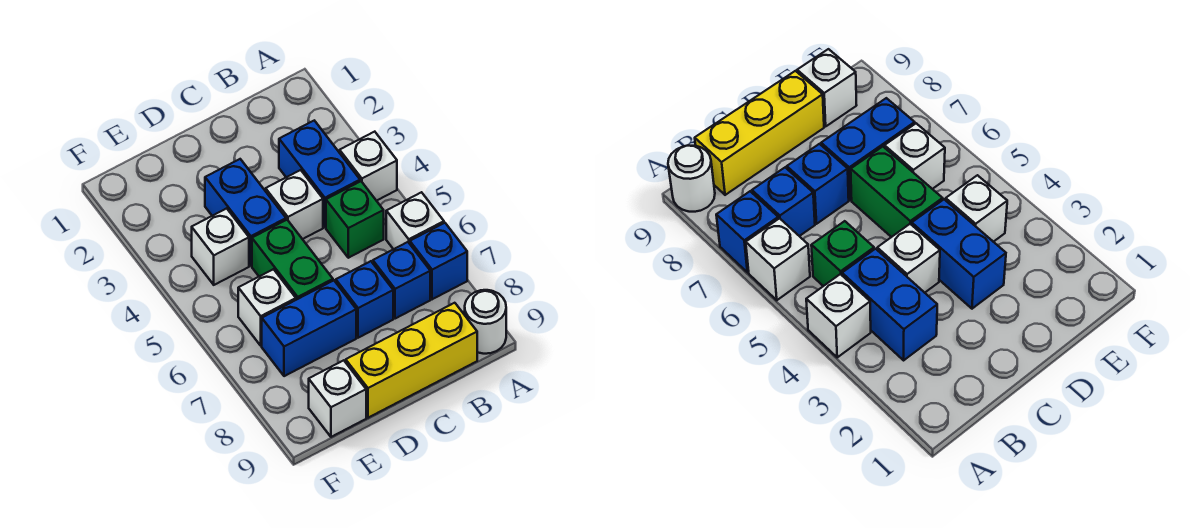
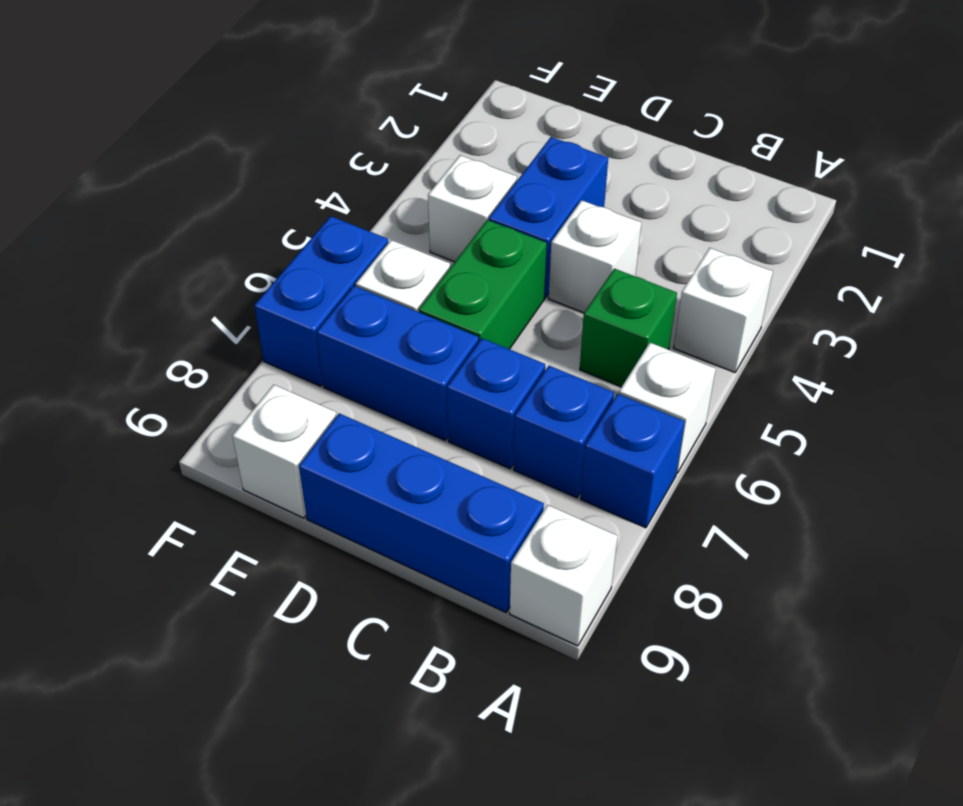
white 1x1 round brick [465,290,506,354] -> white 1x1 brick [510,505,618,646]
blue 1x2 brick [279,121,360,227] -> blue 1x2 brick moved to [254,216,388,386]
yellow 1x3 brick [346,303,477,418] -> blue 1x3 brick [299,413,544,612]

